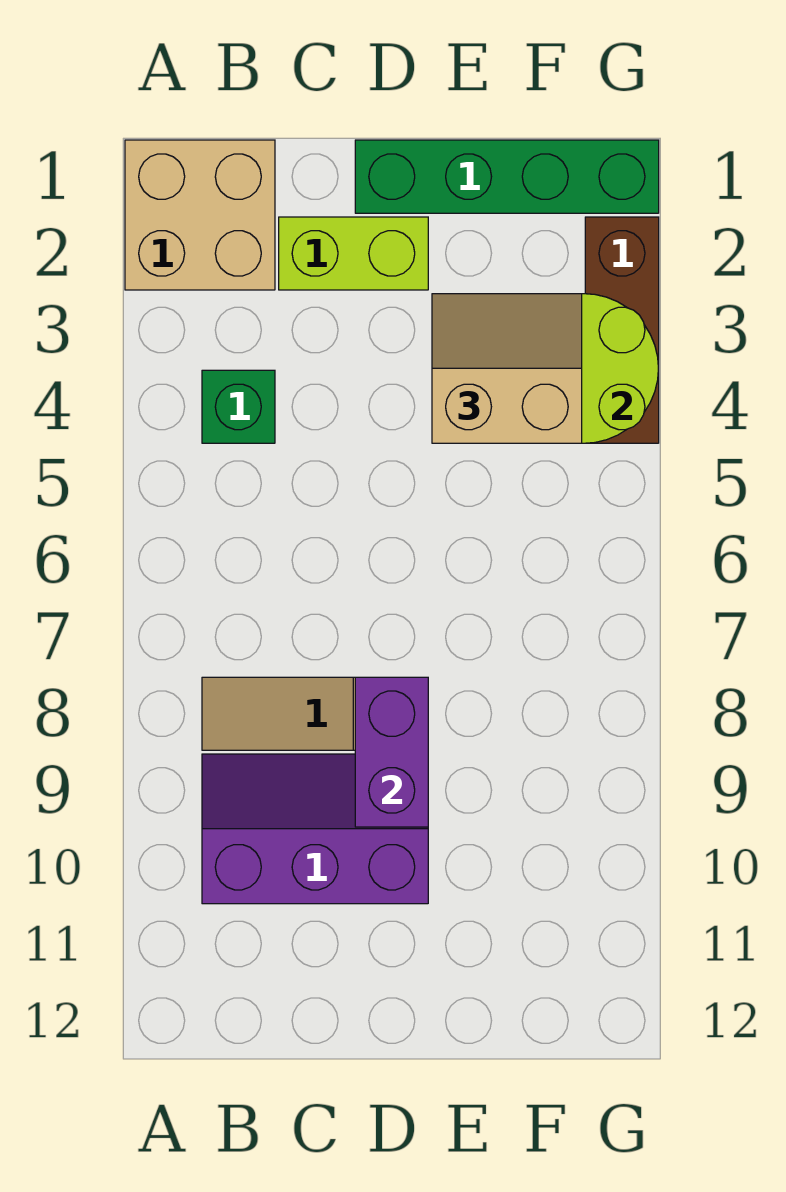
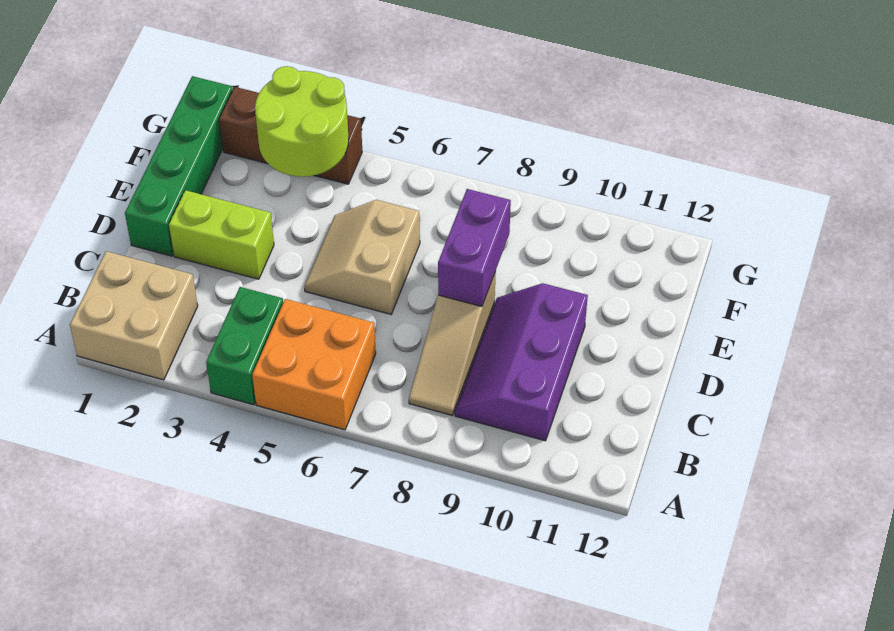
none -> orange 2x2 brick [252,299,376,430]
green 1x1 brick [202,370,275,443] -> green 1x2 brick [206,287,283,405]
lime 1x2 brick [279,217,428,290] -> lime 1x2 brick turned to [169,190,274,279]
purple 1x2 brick [355,677,428,827] -> purple 1x2 brick turned to [438,189,511,306]
tan 2x2 slope [432,294,582,443] -> tan 2x2 slope moved to [304,200,420,314]

